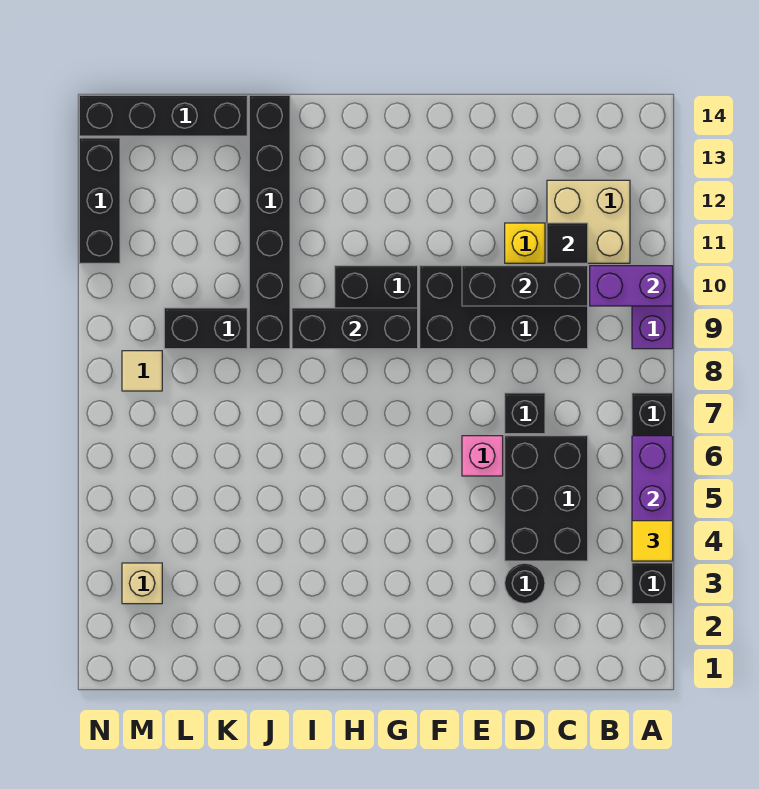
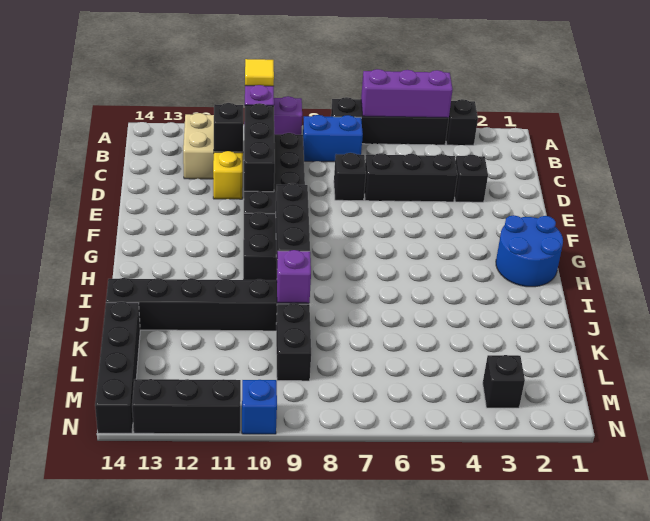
yellow 1x1 tile [632,521,673,561] -> yellow 1x1 tile moved to [245,59,274,86]
none -> blue 1x2 brick [303,115,363,162]
black 2x3 brick [505,436,588,561] -> black 1x3 brick [364,153,458,202]
black 1x1 tile [547,223,588,263] -> black 1x1 brick [214,103,243,152]
black 1x1 round brick [505,563,545,604] -> black 1x1 brick [455,155,488,202]
pink 1x1 brick [462,436,503,476] -> none
none -> blue 2x2 round brick [496,215,563,287]
none -> purple 1x1 brick [277,250,311,303]
tan 1x1 brick [122,563,162,604] -> black 1x1 brick [483,355,525,408]
tan 1x1 tile [122,351,162,391] -> none
none -> blue 1x1 brick [242,380,277,434]

